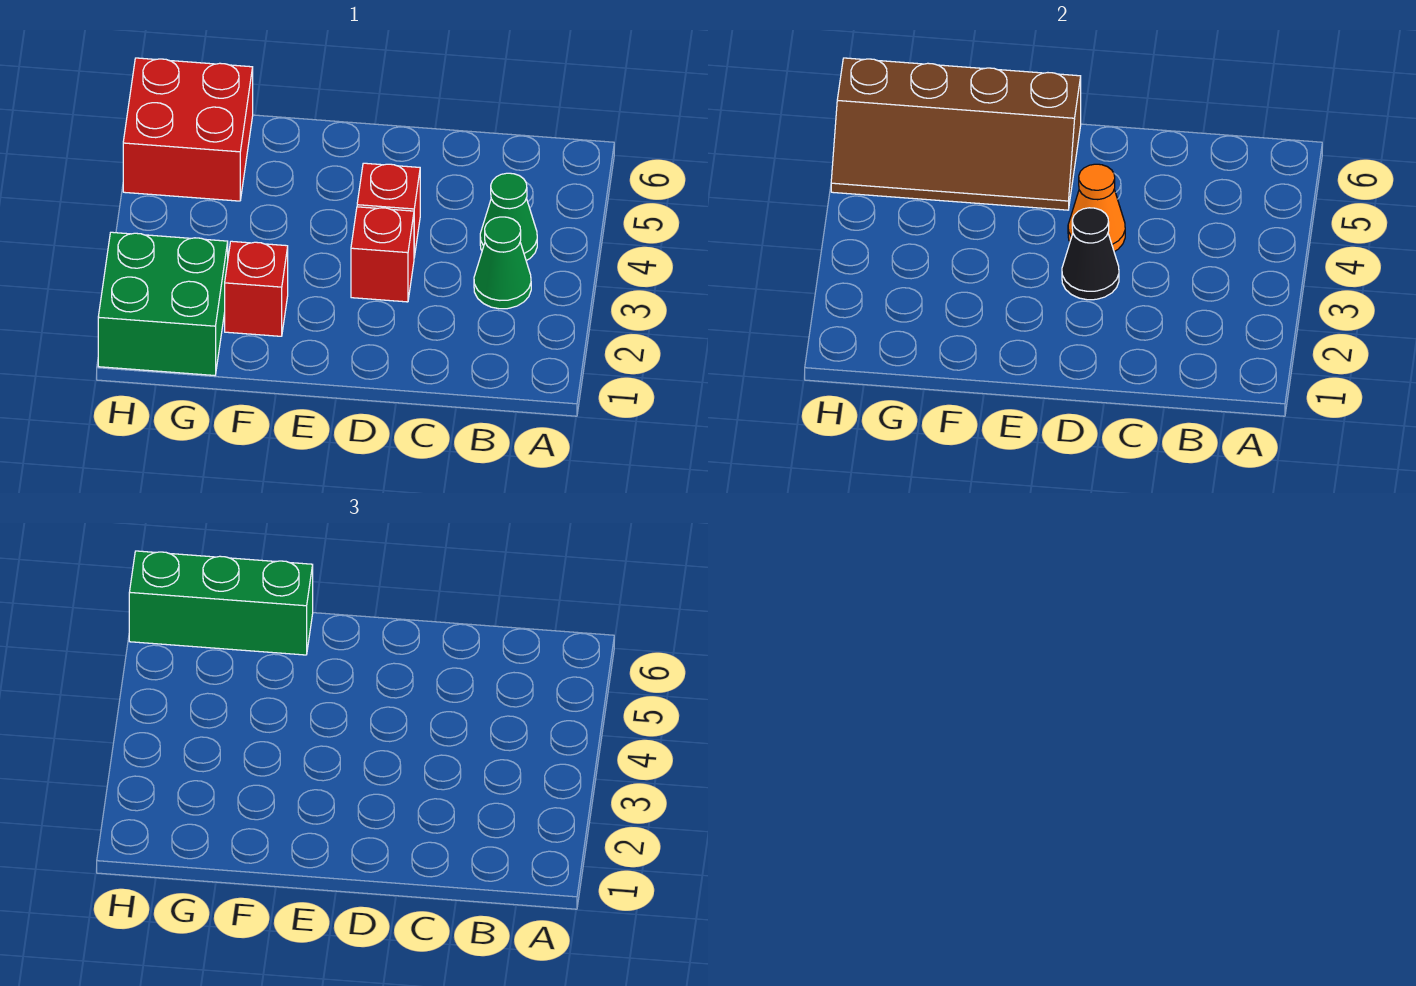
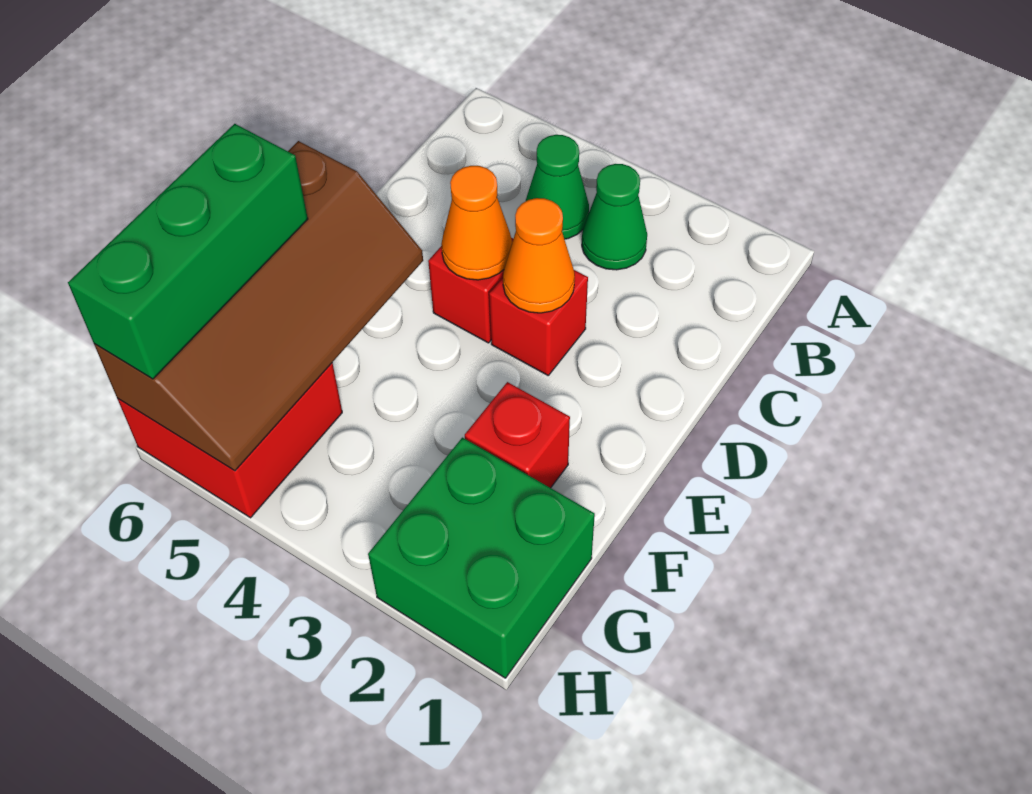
black 1x1 cone [1062,208,1119,300] -> orange 1x1 cone [503,198,575,313]

